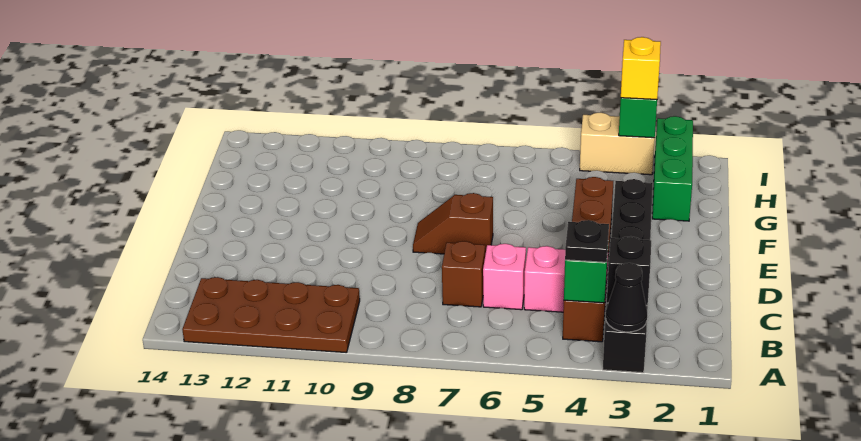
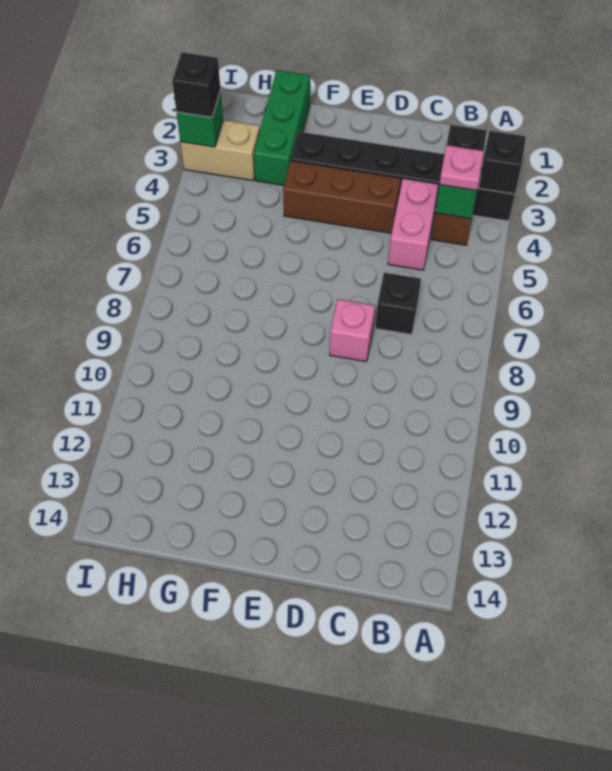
black 1x1 cone [606,263,647,332] -> black 1x1 brick [479,131,526,194]
brown 2x4 plate [182,277,360,353] -> none
black 1x1 plate [565,220,609,262] -> pink 1x1 plate [439,145,484,190]
pink 1x1 brick [483,244,526,310] -> pink 1x1 brick moved to [330,299,375,362]
brown 1x1 brick [442,241,485,307] -> black 1x1 brick [375,273,421,335]
brown 1x2 slope [413,193,493,254] -> none
green 1x3 brick [652,116,693,221] -> green 1x3 brick turned to [254,70,310,185]
tan 1x2 brick [580,113,655,175] -> tan 1x2 brick turned to [180,120,260,181]
yellow 1x1 brick [621,37,661,99] -> black 1x1 brick [172,52,221,117]

